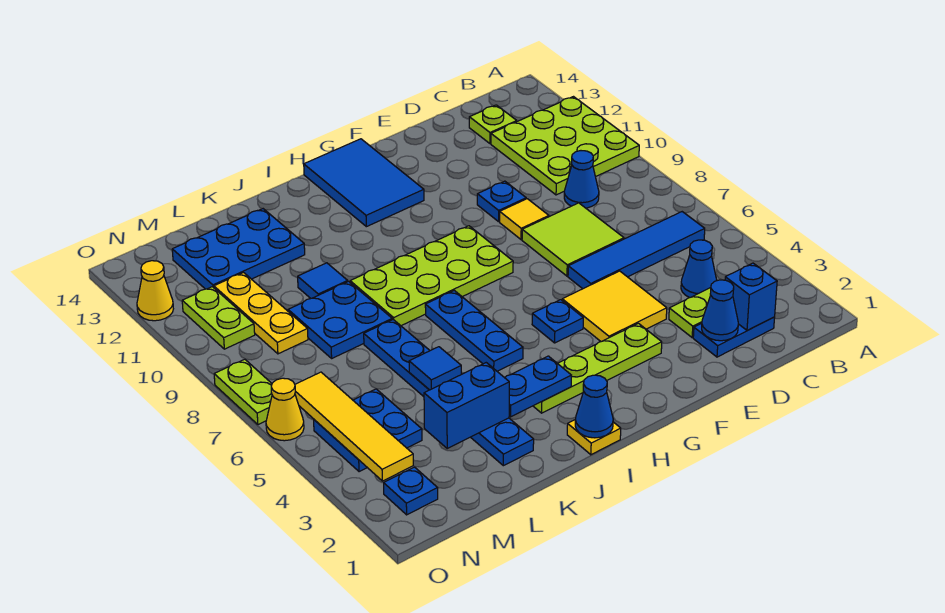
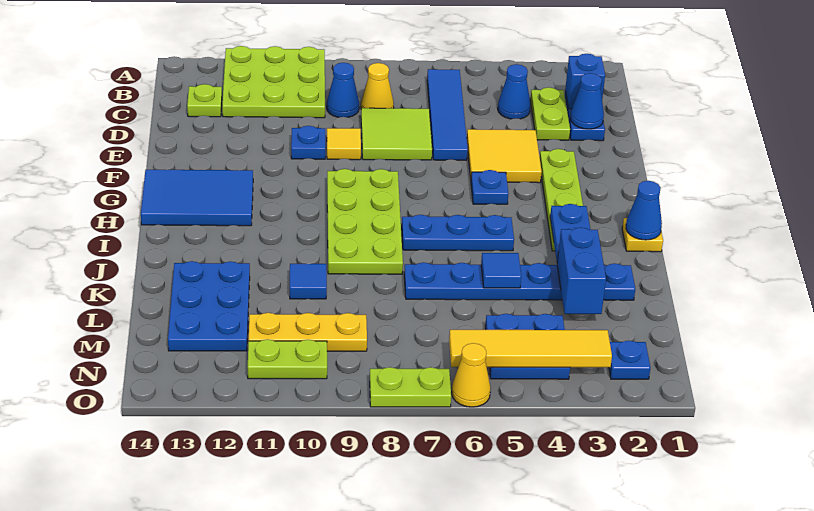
blue 2x2 plate [288,281,392,358] -> none
yellow 1x1 cone [137,261,173,321] -> yellow 1x1 cone moved to [361,63,394,109]

